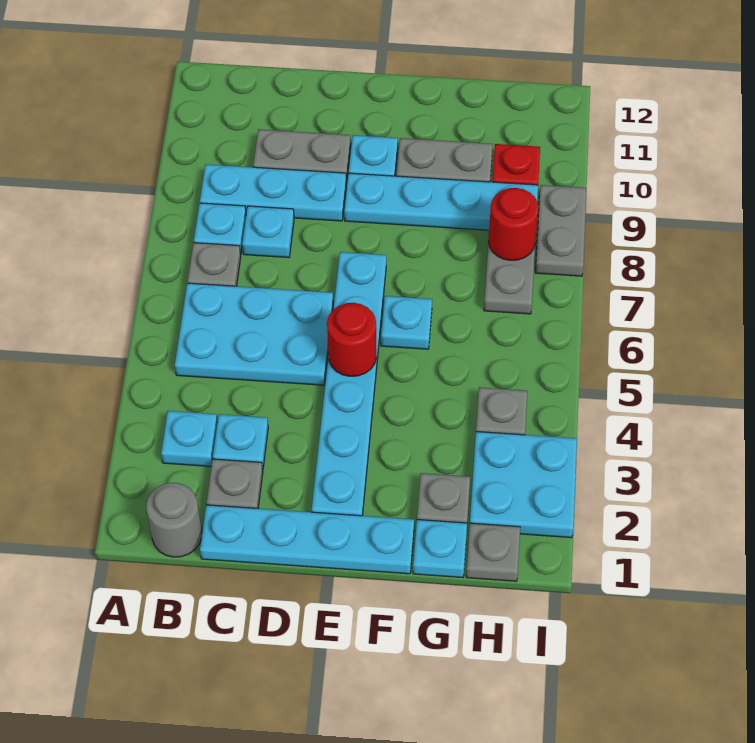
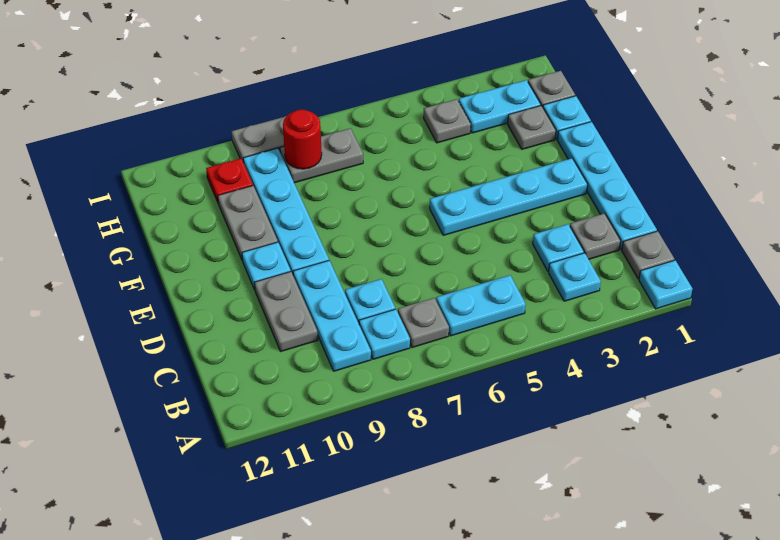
grey 1x1 round brick [146,483,202,557] -> grey 1x1 plate [622,231,674,279]
cyan 2x3 plate [175,283,333,385] -> cyan 1x2 plate [436,275,526,336]
cyan 1x6 plate [311,252,386,516] -> cyan 1x4 plate [430,158,588,235]
red 1x1 round brick [327,303,377,376] -> none
cyan 1x1 plate [381,296,432,349] -> cyan 1x1 plate moved to [639,260,692,309]
cyan 2x2 plate [470,432,577,538] -> cyan 1x2 plate [459,80,541,133]

